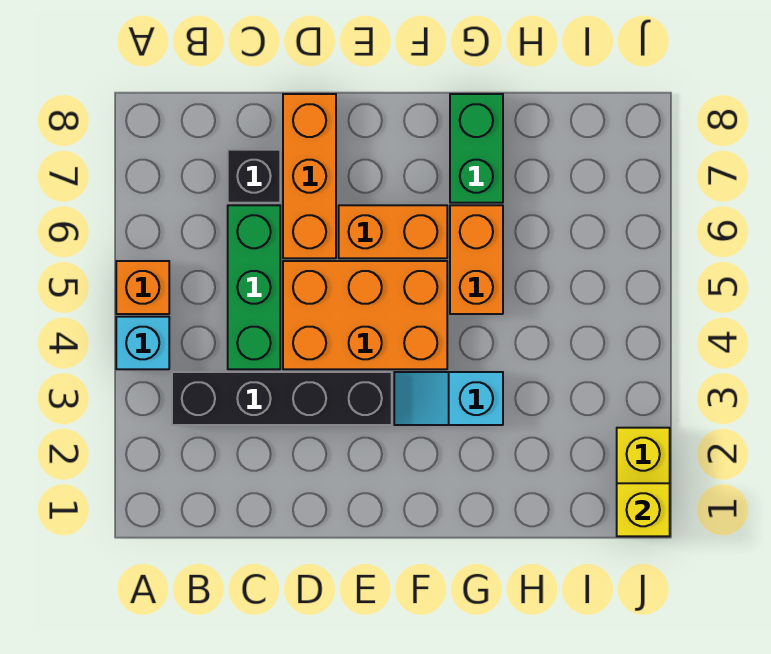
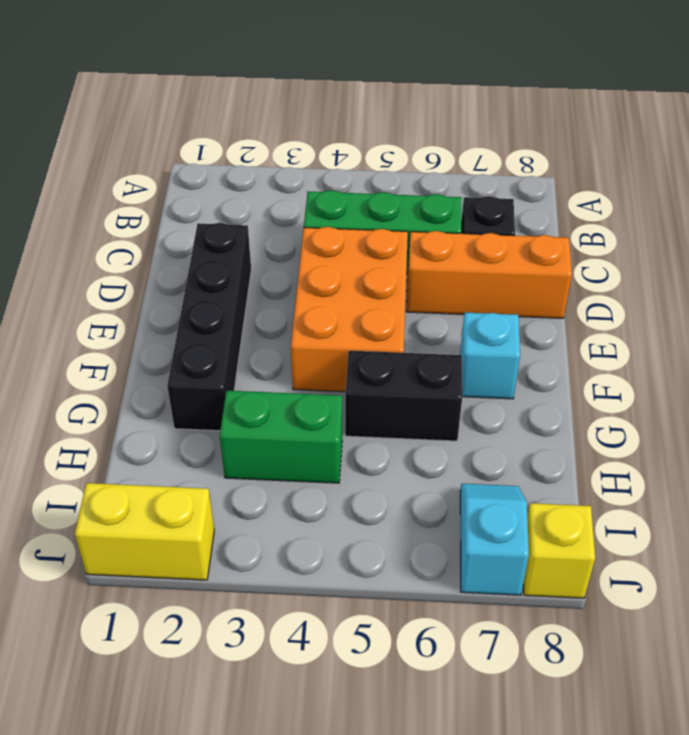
cyan 1x1 brick [116,317,169,369] -> cyan 1x1 brick moved to [460,312,520,399]
orange 1x1 brick [116,261,169,314] -> none
black 1x4 brick [172,372,392,425] -> black 1x4 brick moved to [167,223,251,431]
orange 1x2 brick [339,205,447,258] -> none
cyan 1x2 slope [394,372,503,425] -> cyan 1x2 slope moved to [460,484,529,595]
orange 1x2 brick [450,205,503,314] -> black 1x2 brick [345,351,462,441]
green 1x2 brick [450,94,503,203] -> green 1x2 brick moved to [220,391,342,483]
yellow 1x1 brick [617,483,670,536] -> yellow 1x1 brick moved to [523,503,595,598]

